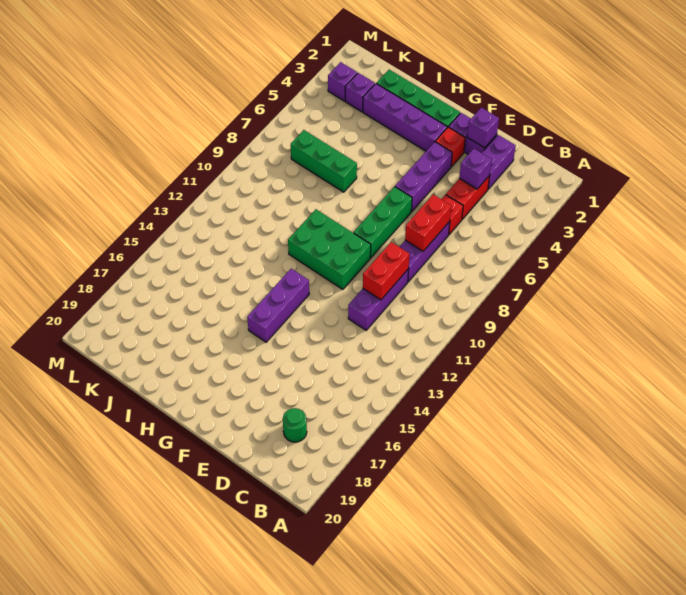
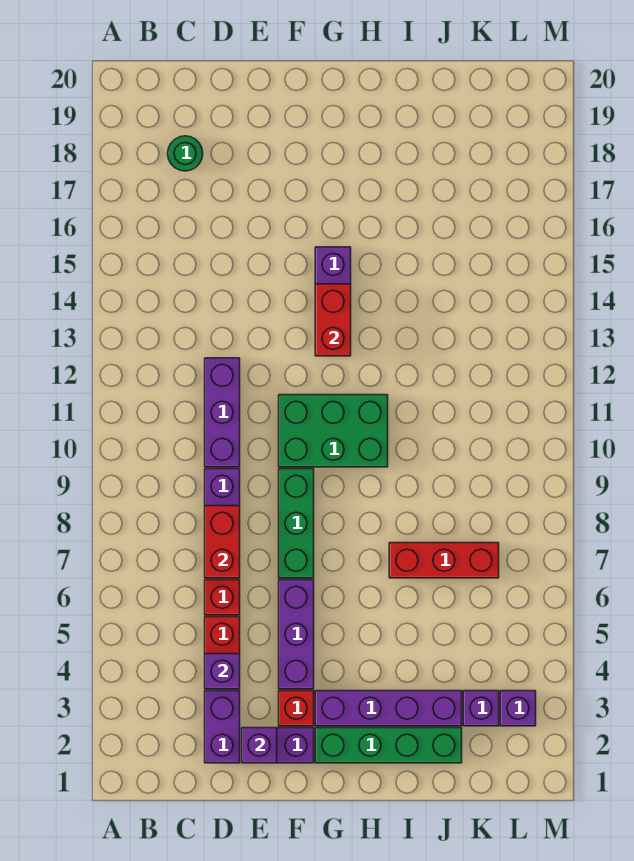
red 1x2 brick [363,242,409,300] -> red 1x2 brick moved to [315,284,351,356]
green 1x3 brick [291,130,357,192] -> red 1x3 brick [389,543,499,578]

